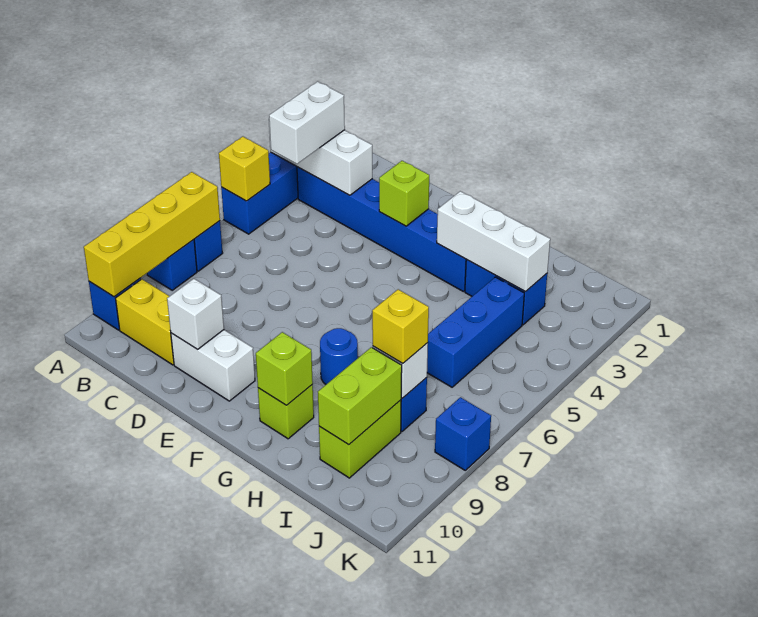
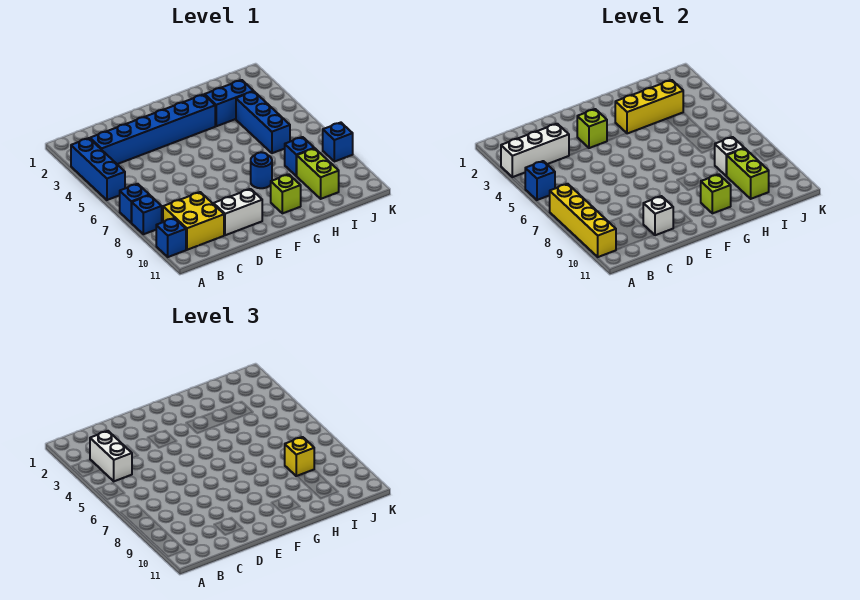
yellow 1x1 brick [219,137,270,201] -> blue 1x1 brick [525,161,555,200]
yellow 1x2 brick [116,279,174,365] -> yellow 2x2 brick [163,192,224,250]
white 1x3 brick [437,191,550,292] -> yellow 1x3 brick [615,80,683,134]

